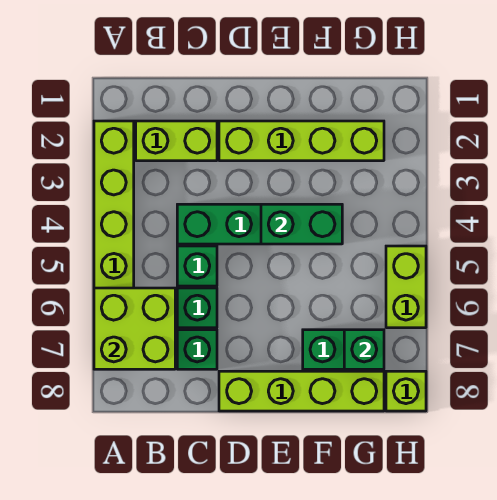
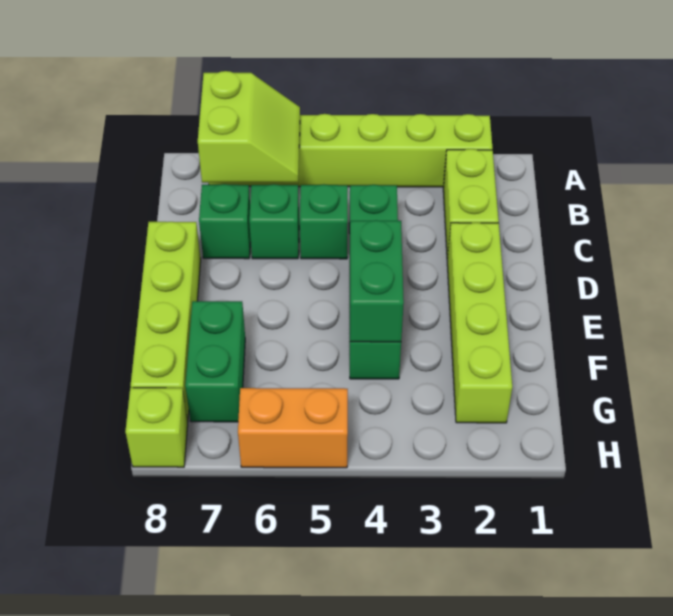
lime 2x2 brick [94,288,175,369] -> lime 2x2 slope [198,71,300,183]
green 1x1 brick [344,330,384,369] -> none
lime 1x2 brick [386,246,426,328] -> orange 1x2 brick [238,388,348,468]

